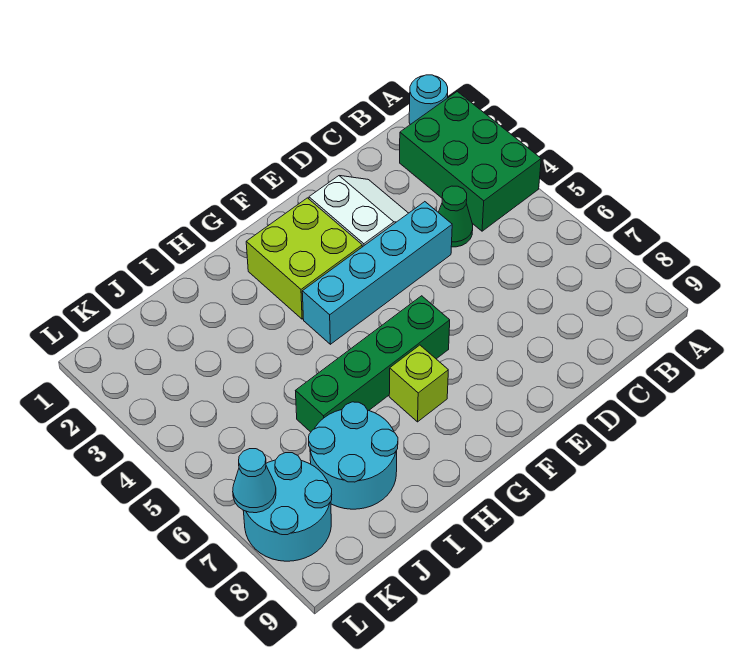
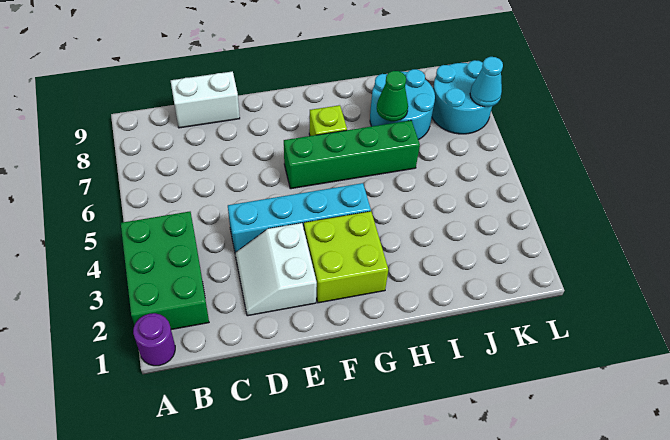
cyan 1x1 round brick [409,75,448,125] -> purple 1x1 round brick [133,313,175,366]
green 1x1 cone [438,186,473,247] -> green 1x1 cone moved to [377,71,408,121]
none -> white 1x2 brick [171,71,240,128]

